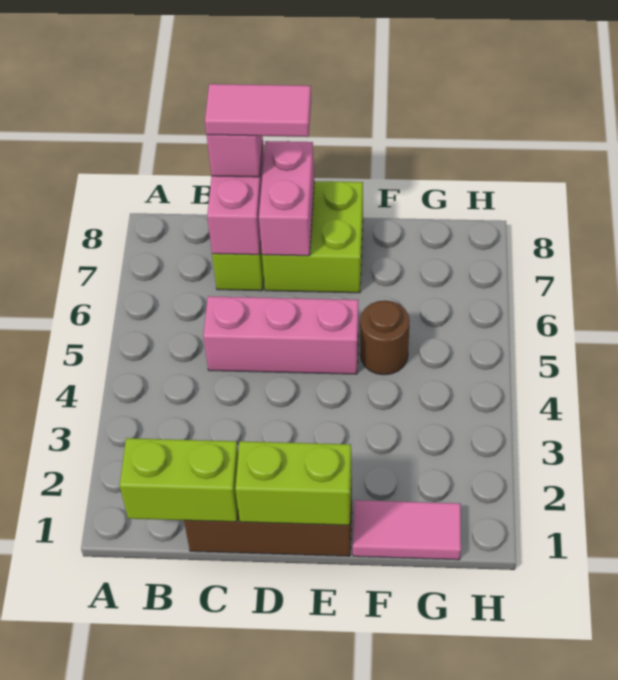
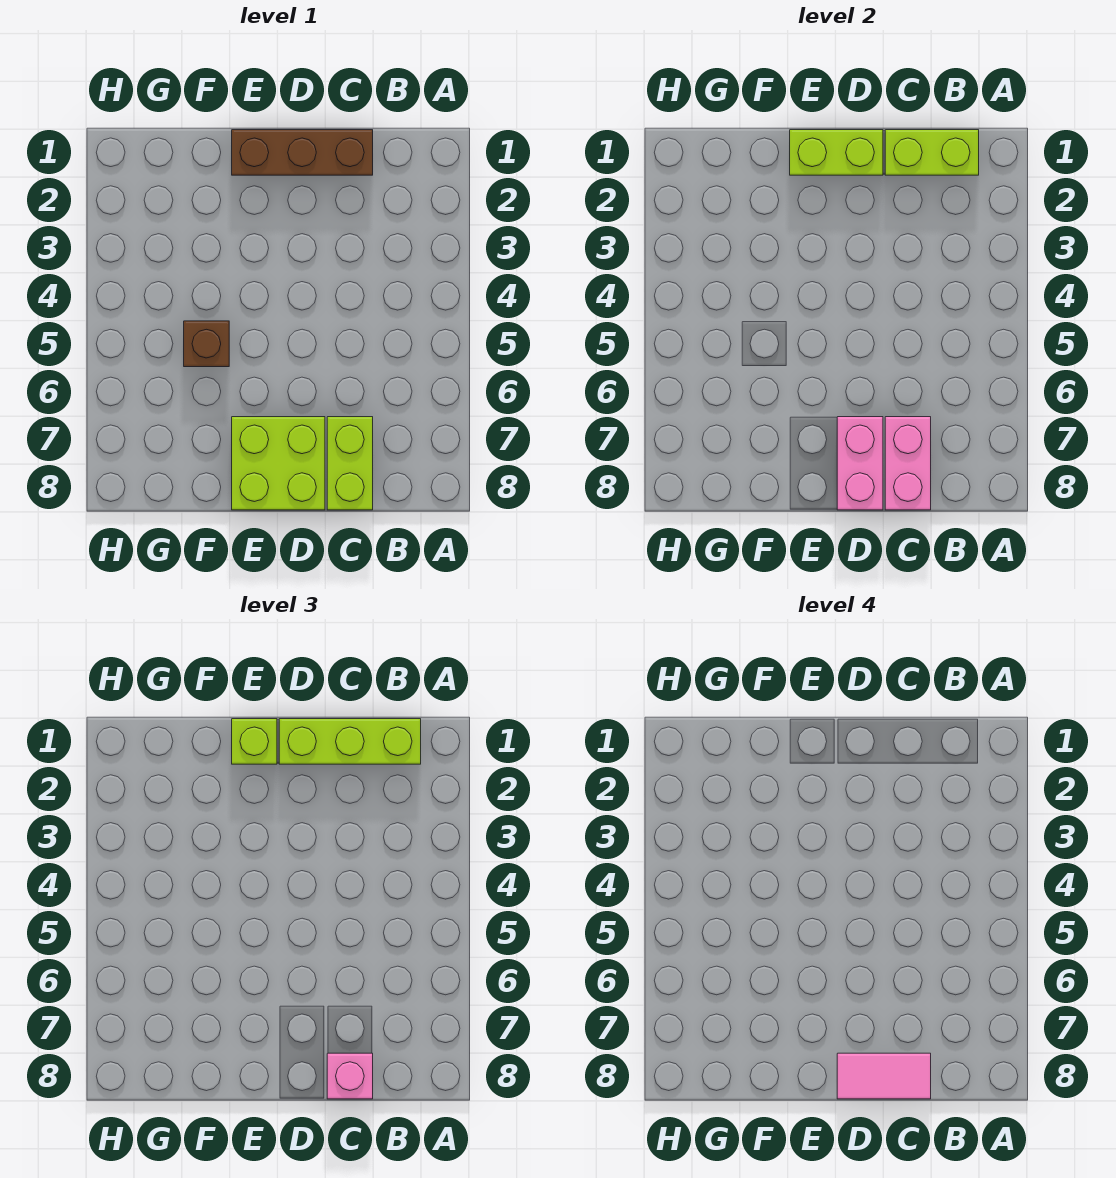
none -> lime 1x3 brick [279,719,421,764]
pink 1x3 brick [203,296,359,374] -> none
none -> lime 1x1 brick [232,719,277,764]
pink 1x2 tile [353,500,461,560] -> none
brown 1x1 round brick [360,300,409,375] -> brown 1x1 brick [184,321,229,367]

